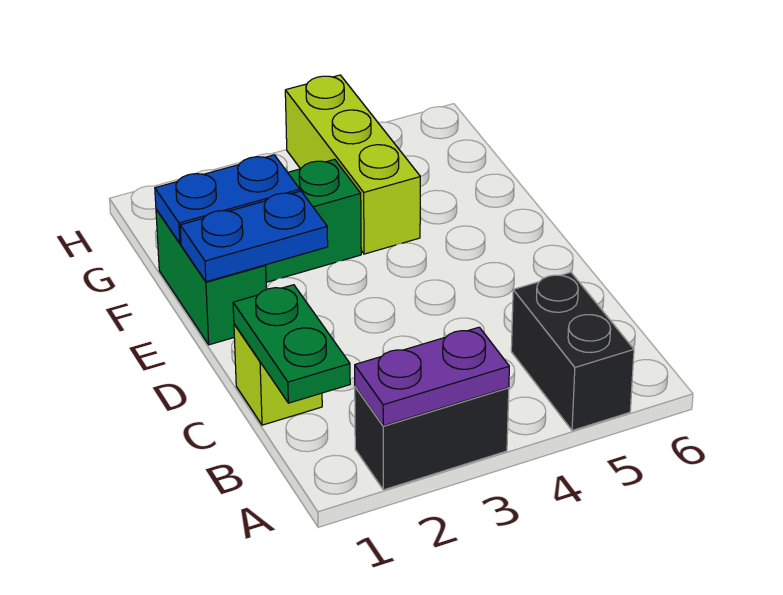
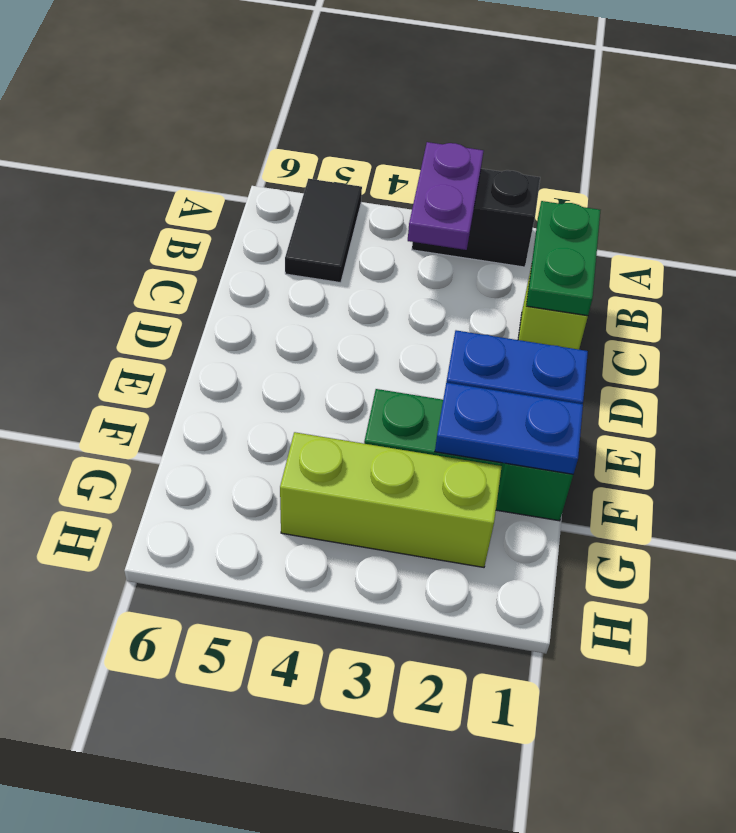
purple 1x2 plate [355,327,509,426] -> purple 1x2 plate turned to [408,142,483,250]
black 1x2 brick [511,272,634,431] -> black 1x2 tile [285,179,362,283]
lime 1x3 brick [285,75,420,254] -> lime 1x3 brick turned to [280,432,502,567]

